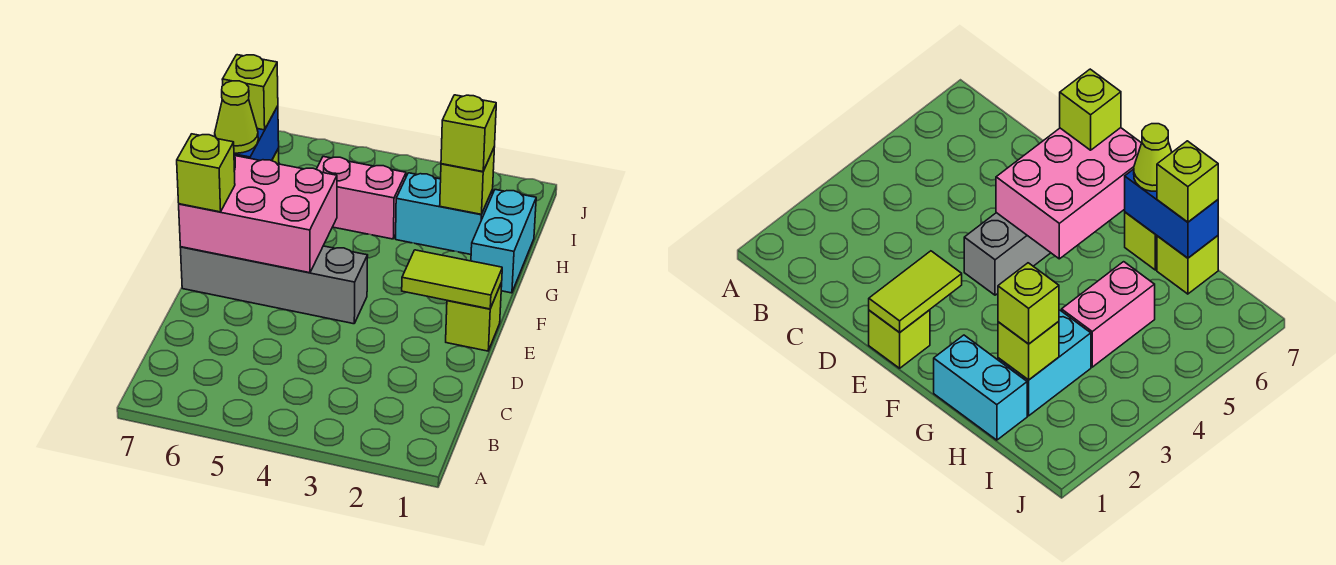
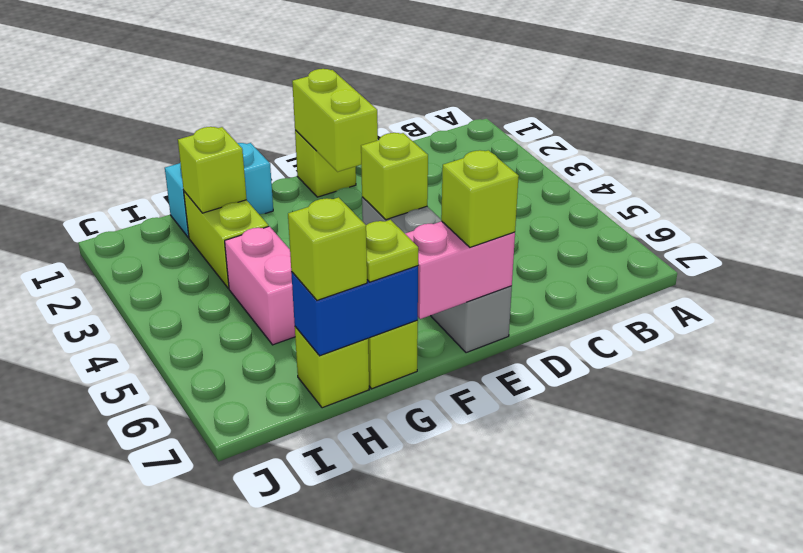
lime 1x2 tile [402,250,502,309] -> lime 1x2 brick [292,69,378,172]
pink 2x3 brick [179,156,337,273] -> pink 1x2 brick [405,221,515,319]
lime 1x1 cone [215,81,258,153] -> lime 1x1 plate [366,220,418,282]
cyan 1x2 brick [396,173,493,254] -> lime 1x2 brick [184,191,269,288]
lime 1x1 brick [441,95,496,172] -> lime 1x1 brick moved to [361,133,428,220]

